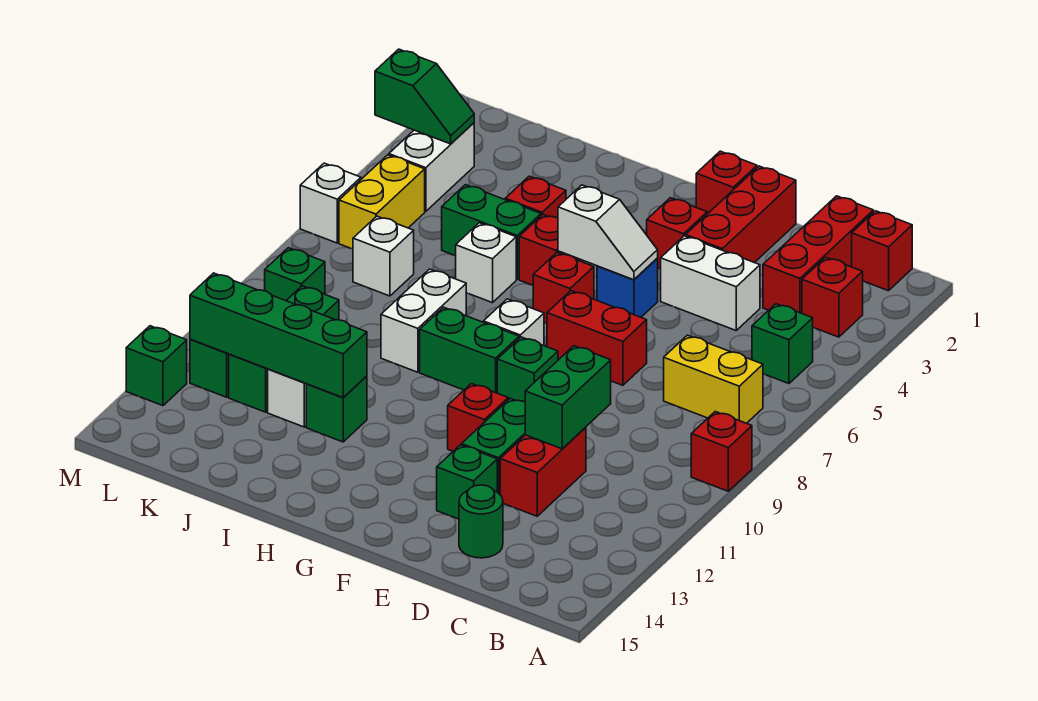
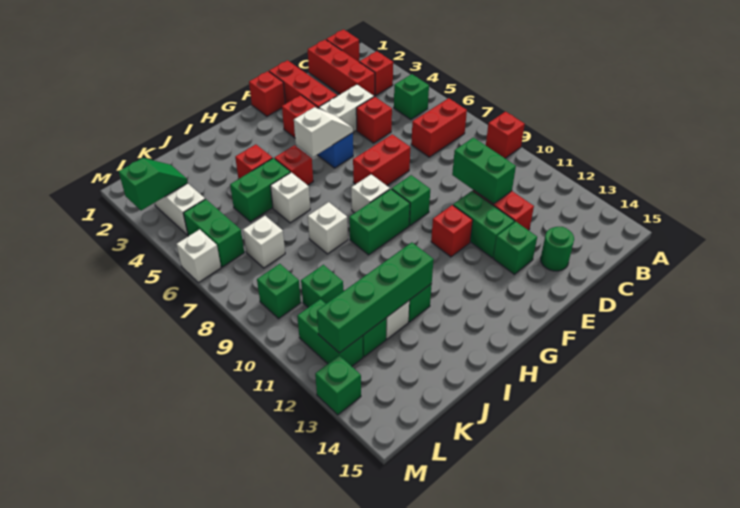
yellow 1x2 brick [664,335,763,423] -> red 1x2 brick [411,98,467,157]
red 1x1 brick [533,253,594,324] -> red 1x1 brick moved to [356,97,392,143]
white 1x2 brick [381,269,466,372] -> white 1x1 brick [308,202,348,254]
yellow 1x2 brick [339,155,425,249] -> green 1x2 brick [183,199,244,267]

